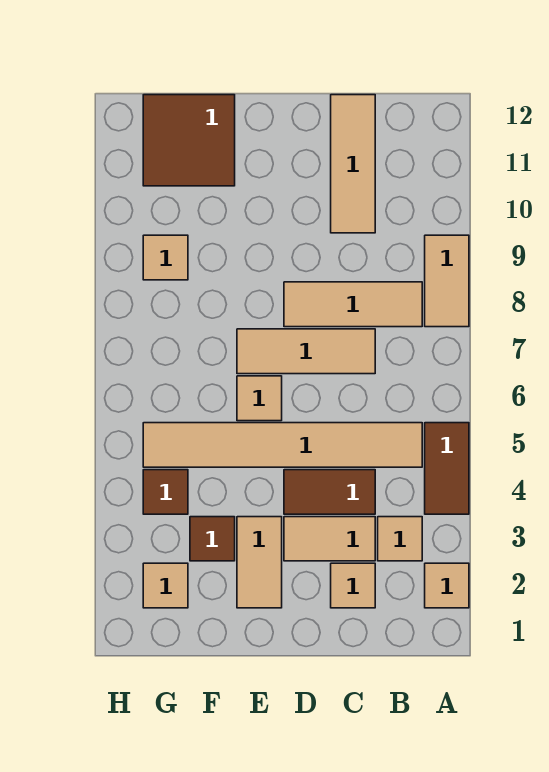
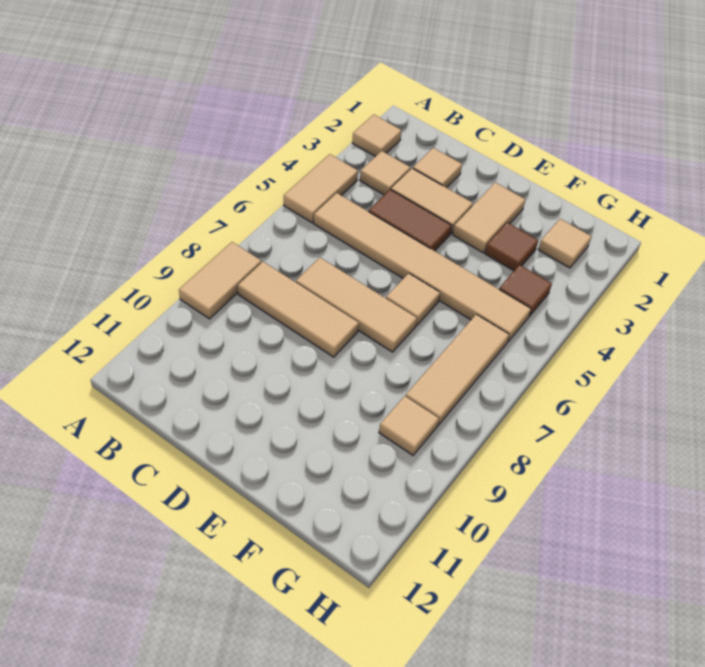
brown 1x2 tile [425,423,469,514] -> tan 1x2 tile [284,154,358,223]
tan 1x3 tile [331,95,375,233] -> tan 1x3 tile moved to [406,314,509,425]
brown 2x2 tile [143,95,235,186] -> none

